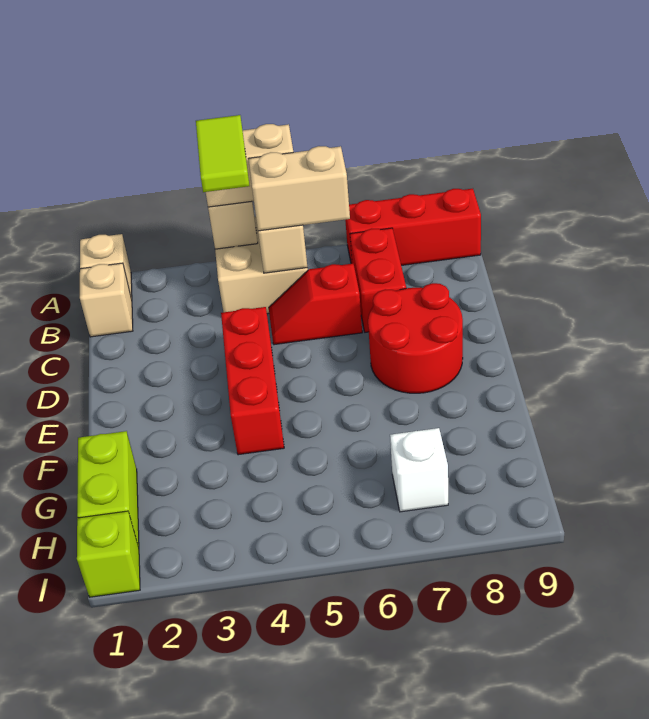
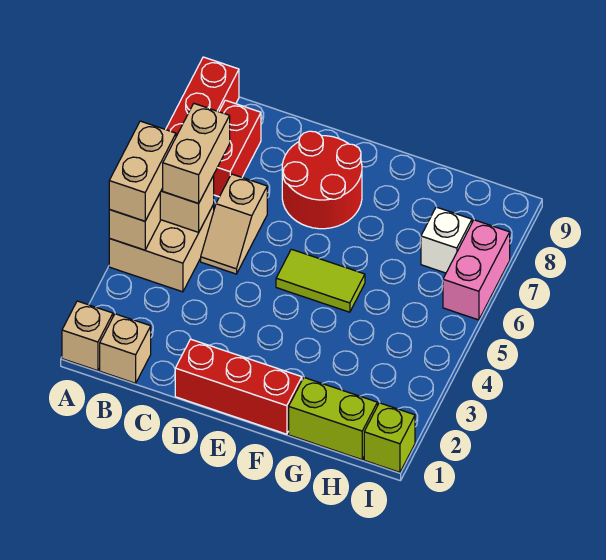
lime 1x2 tile [196,115,249,192] -> lime 1x2 tile moved to [276,249,365,312]
red 1x2 brick [350,228,406,332] -> red 1x2 brick turned to [213,100,261,197]
red 1x2 slope [269,264,362,345] -> tan 1x2 slope [201,174,267,274]
red 1x3 brick [221,307,284,455] -> red 1x3 brick moved to [175,339,302,434]
none -> pink 1x2 brick [443,220,510,320]

